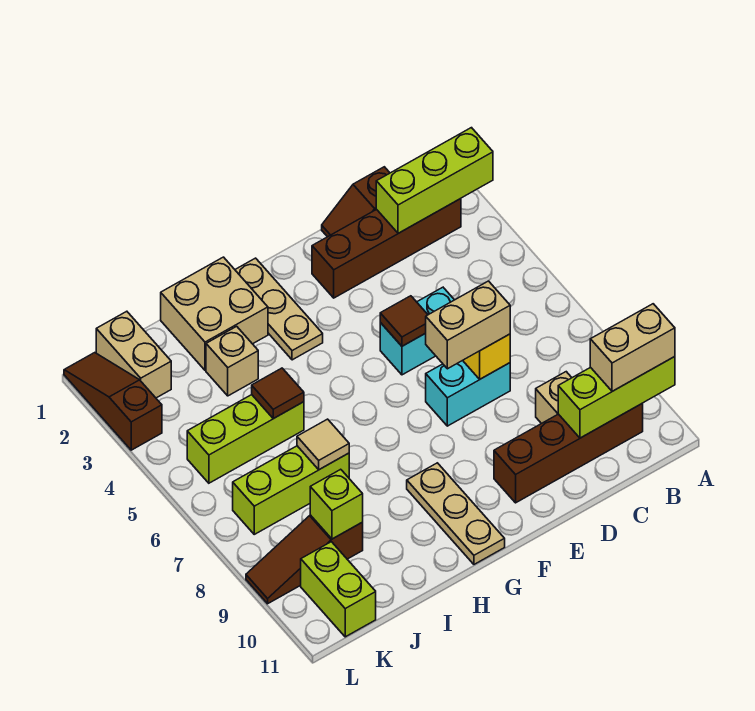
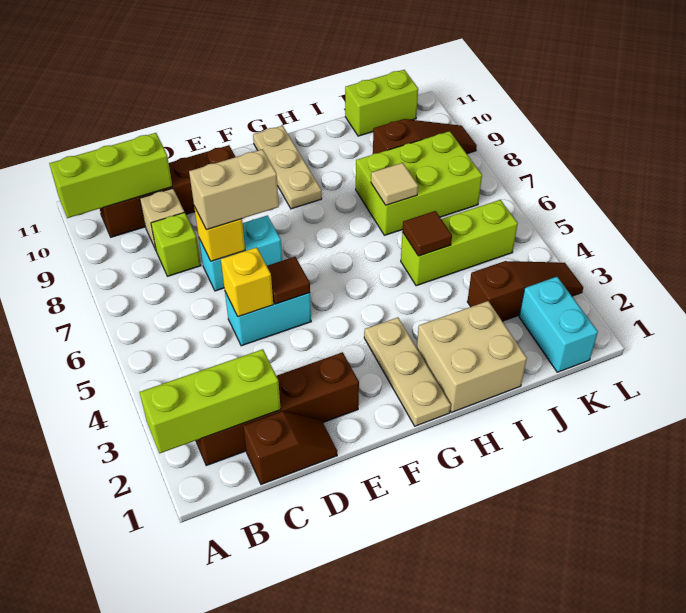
tan 1x2 brick [590,304,675,391] -> none
none -> yellow 1x1 brick [221,247,273,317]
tan 1x1 brick [206,326,258,396] -> none
lime 1x3 brick [233,446,349,534] -> lime 2x3 brick [356,131,482,235]
lime 1x1 brick [310,469,363,539] -> lime 1x1 brick moved to [151,212,201,276]
tan 1x2 brick [96,311,171,398] -> cyan 1x2 brick [519,277,598,372]
lime 1x2 brick [301,542,376,637] -> lime 1x2 brick turned to [345,70,418,136]
brown 1x3 slope [64,353,162,450] -> brown 1x3 slope turned to [467,261,583,321]

